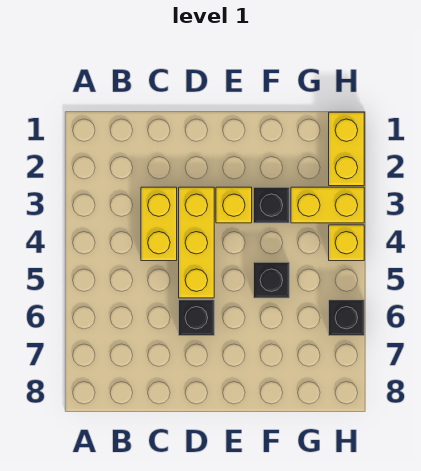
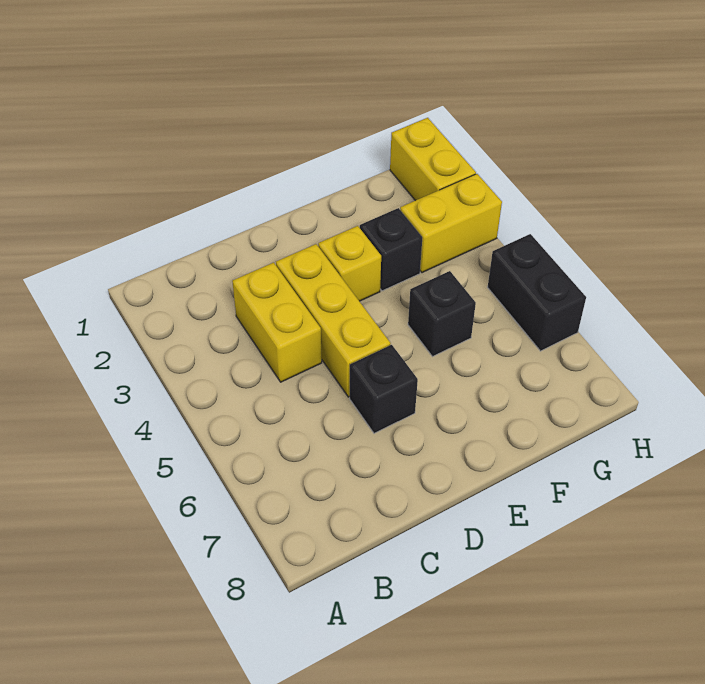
yellow 1x1 brick [329,225,364,261] -> none
black 1x1 brick [329,300,364,336] -> black 1x2 brick [488,234,586,351]

